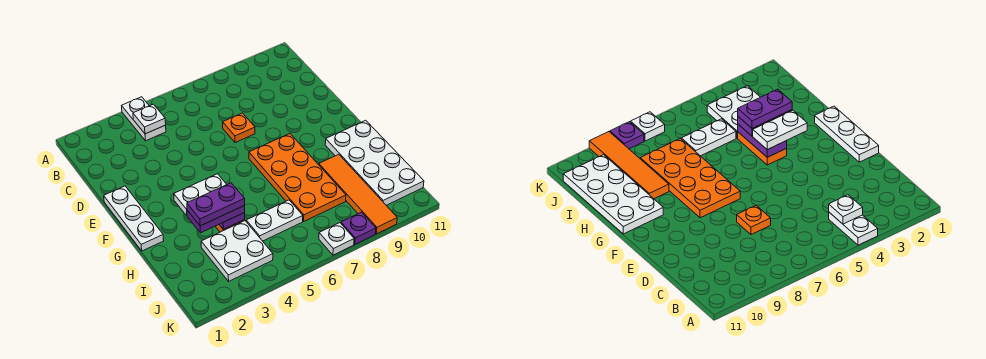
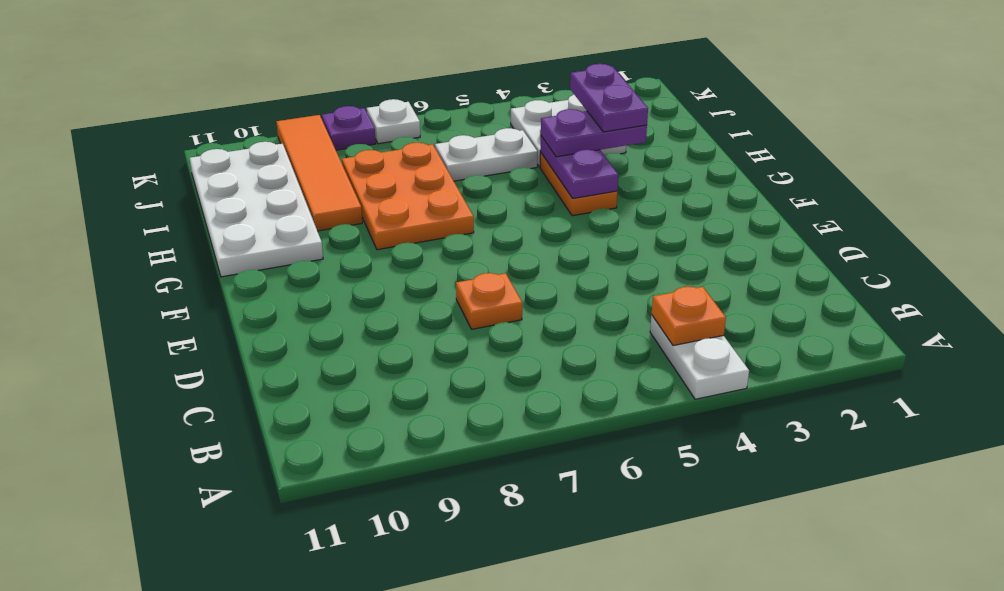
white 1x1 plate [133,104,166,134] -> orange 1x1 plate [652,287,726,346]
white 1x3 plate [104,186,164,251] -> none
orange 2x4 plate [249,134,346,221] -> orange 2x3 plate [342,143,474,250]
white 1x2 plate [174,174,227,216] -> none
purple 1x2 plate [187,183,245,226] -> purple 1x2 plate turned to [570,64,648,132]

